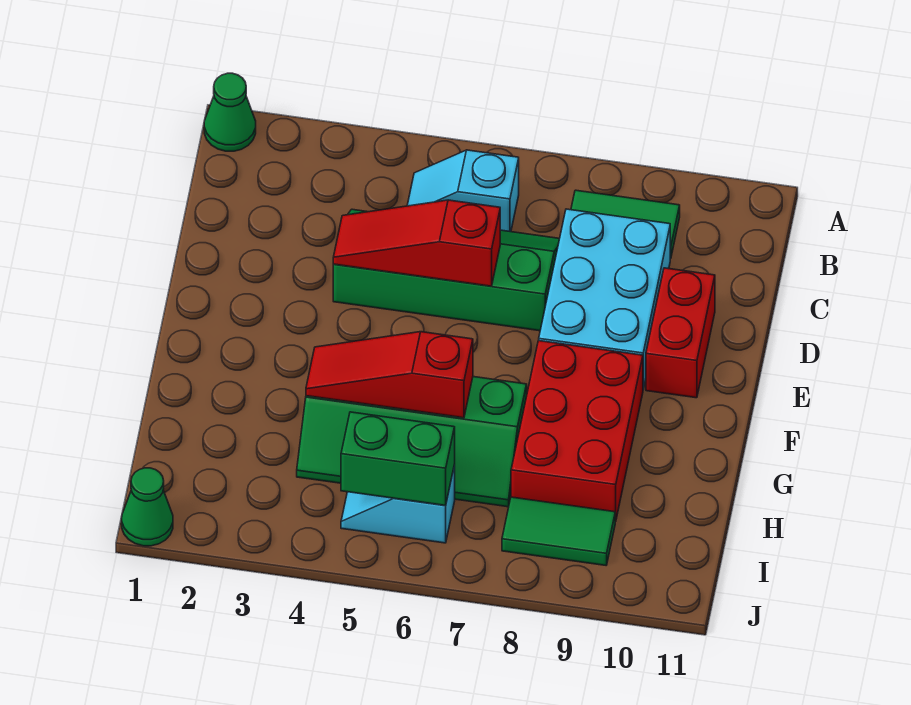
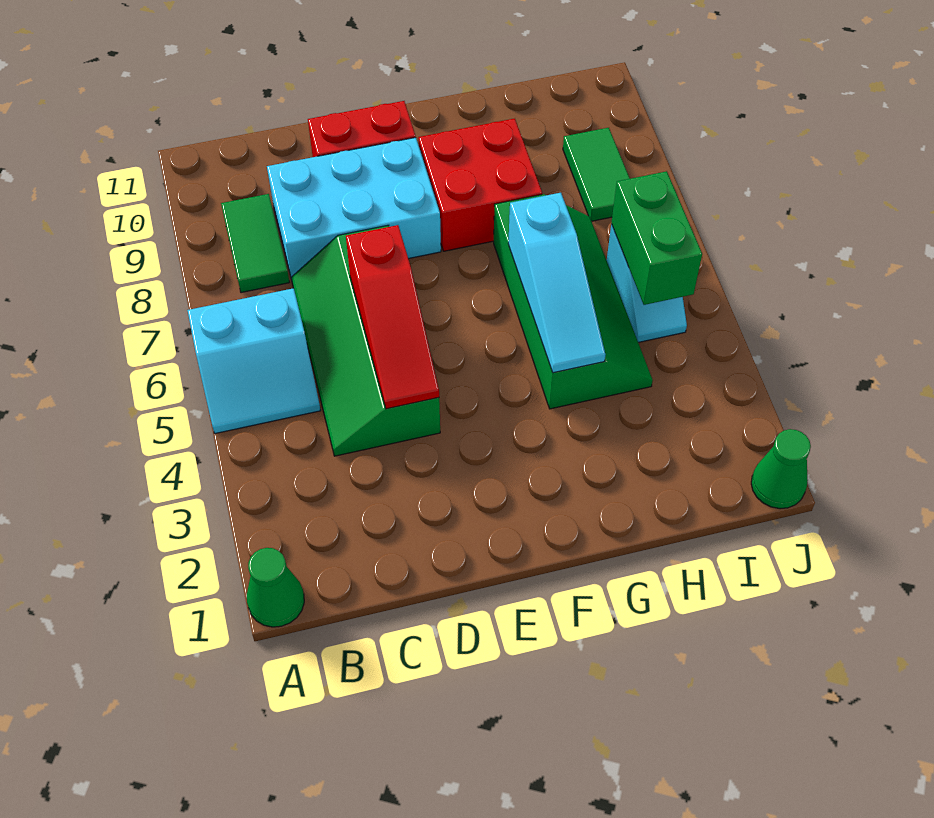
cyan 1x2 slope [407,150,519,232] -> cyan 2x2 slope [187,288,321,434]
red 2x3 brick [511,341,643,521] -> red 2x2 brick [418,119,542,251]
red 1x3 slope [306,332,473,418] -> cyan 1x3 slope [508,193,605,373]

